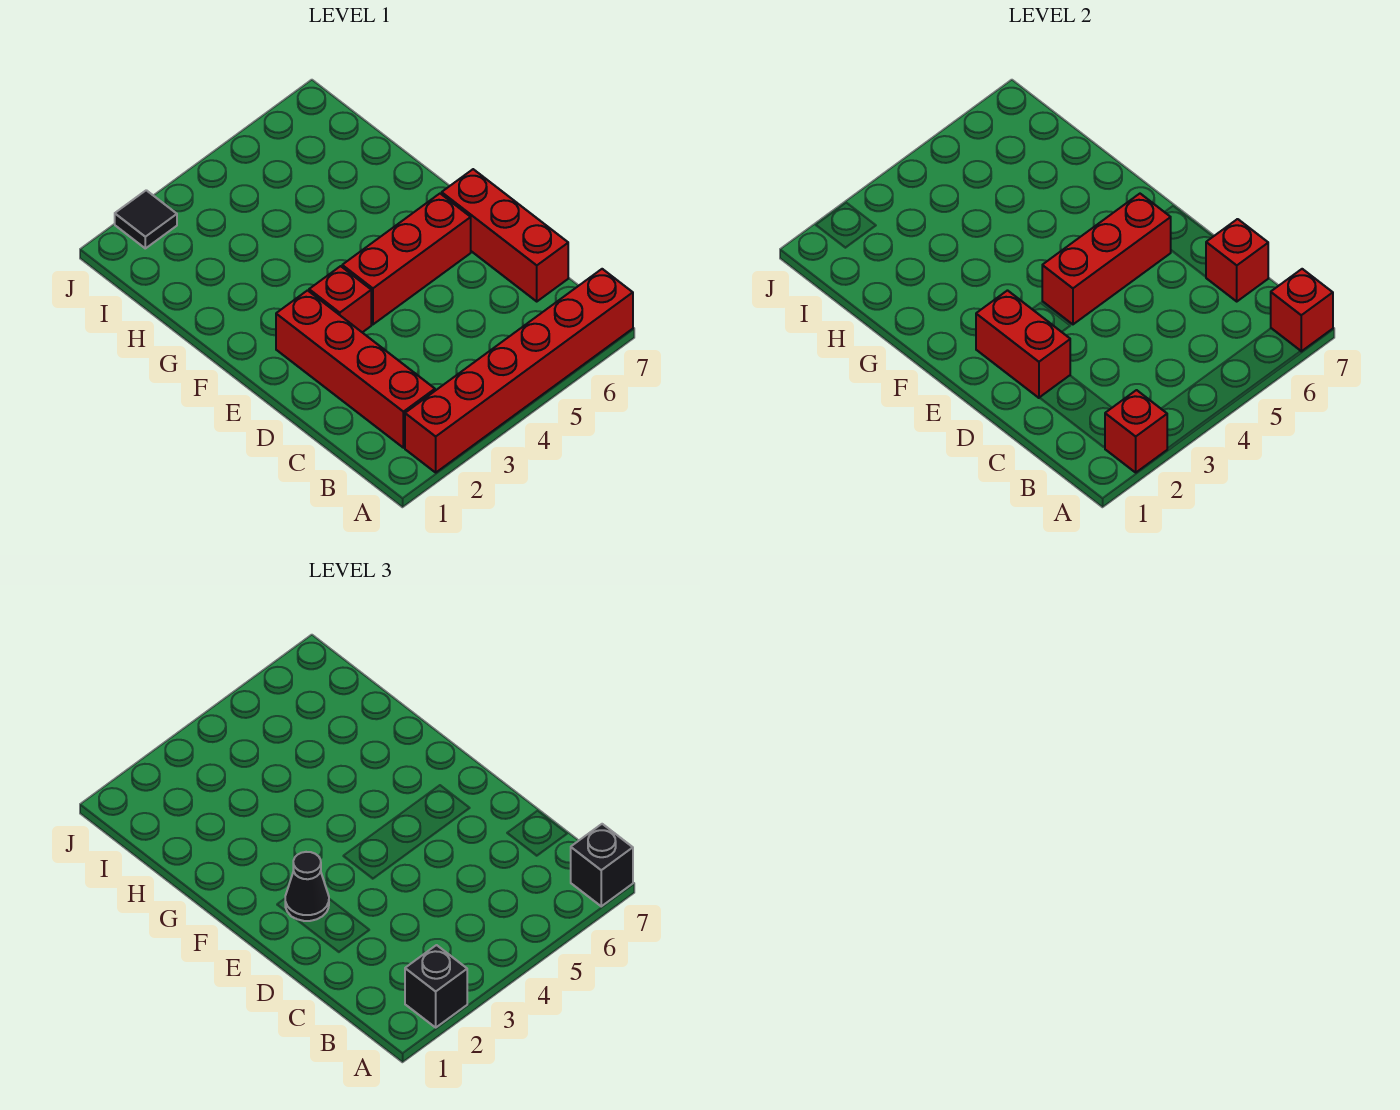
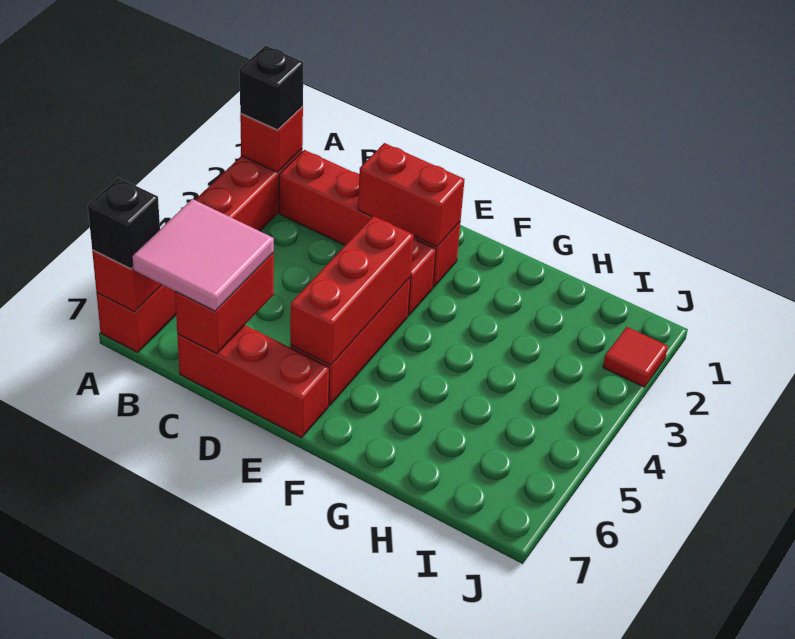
none -> pink 2x2 tile [132,199,274,311]
red 1x1 brick [1206,219,1268,301] -> red 1x2 brick [175,253,274,354]
black 1x1 cone [285,852,329,921] -> none
black 1x1 tile [115,190,177,248] -> red 1x1 tile [603,327,668,387]

